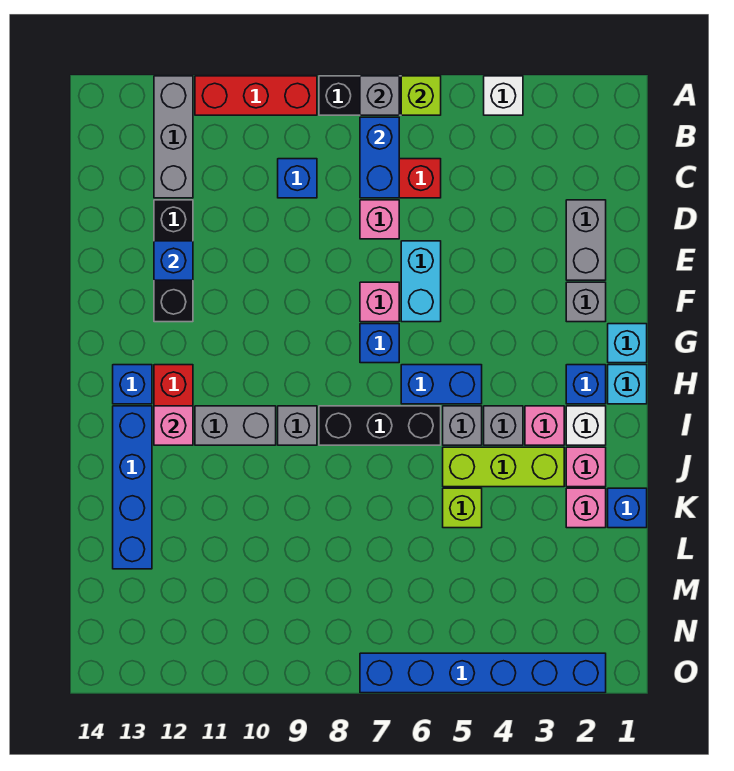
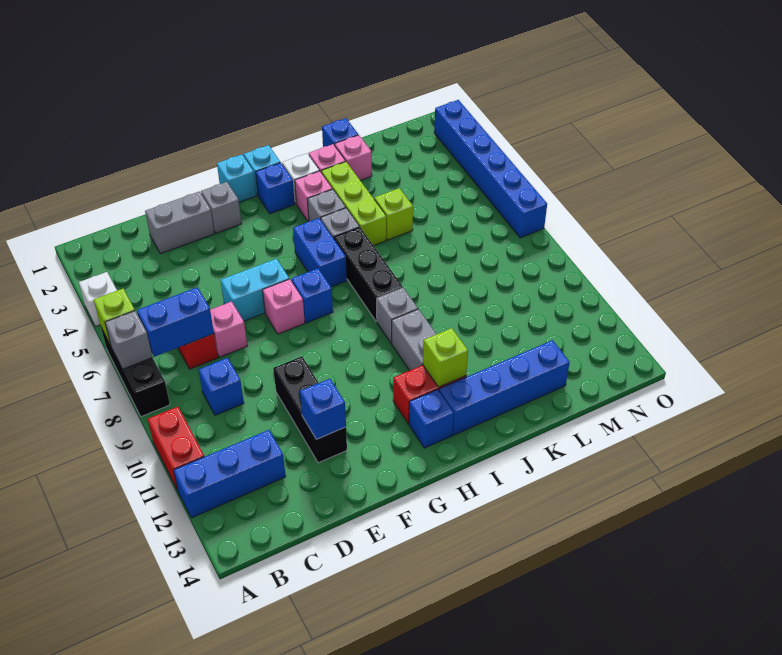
red 1x3 brick [195,76,317,115] -> red 1x2 brick [148,407,204,490]
grey 1x3 brick [154,76,193,198] -> blue 1x3 brick [174,430,286,518]
black 1x3 brick [154,200,193,322] -> black 1x3 brick turned to [273,356,347,463]
pink 1x1 brick [154,406,193,445] -> lime 1x1 brick [423,328,468,387]

